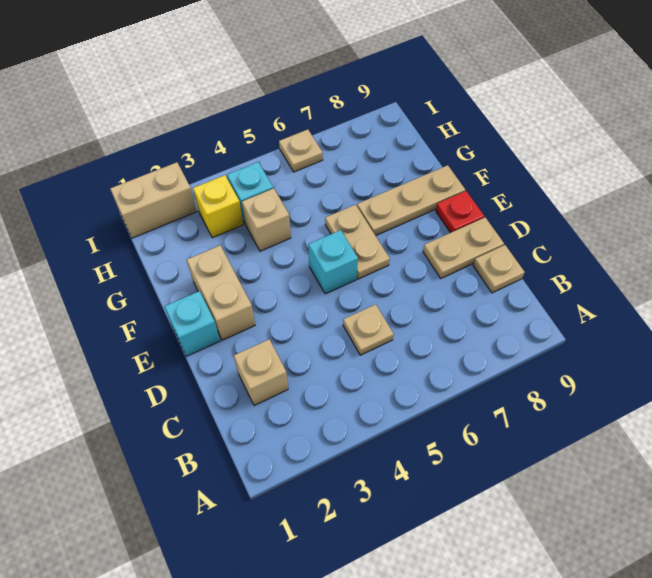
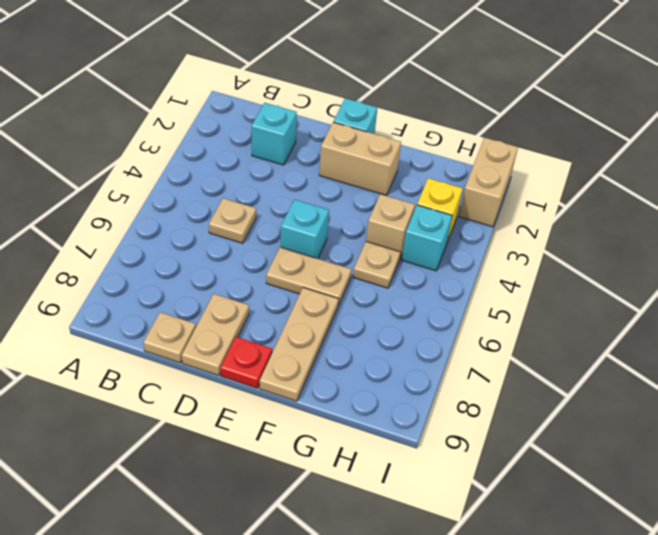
tan 1x1 brick [234,339,288,406] -> cyan 1x1 brick [251,103,297,165]
tan 1x1 plate [279,129,323,172] -> tan 1x1 plate moved to [353,242,401,288]

